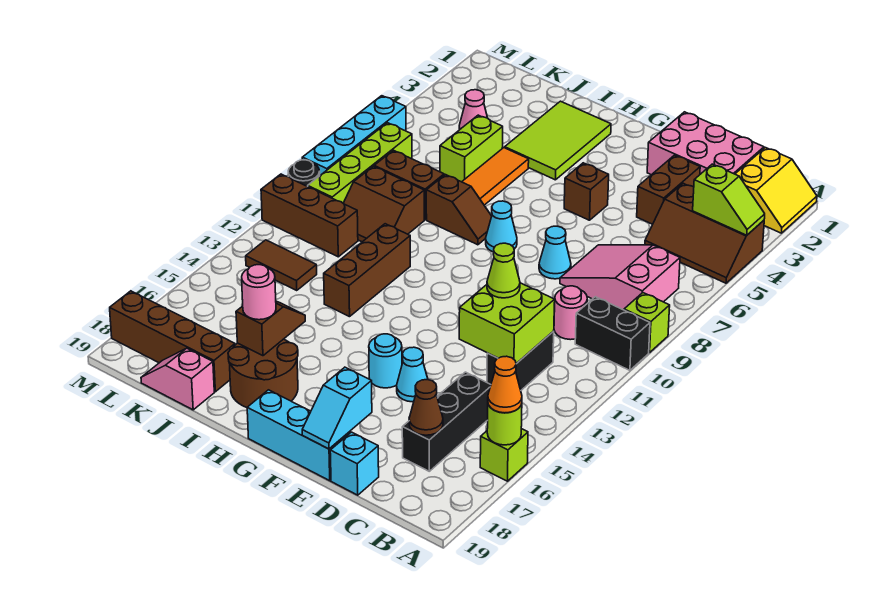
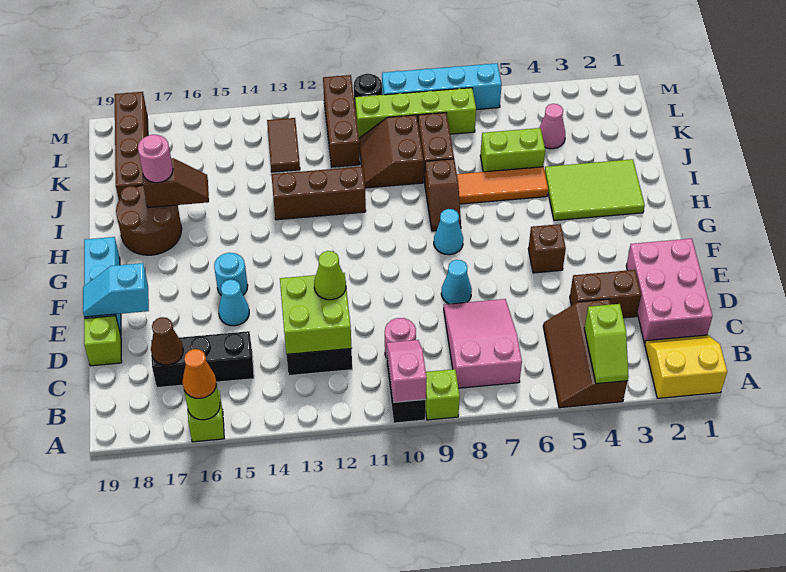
yellow 2x2 slope [735,148,817,233] -> yellow 2x2 slope turned to [645,335,727,398]
cyan 1x1 brick [330,432,379,495] -> lime 1x1 brick [84,316,122,366]
pink 1x2 slope [141,348,214,410] -> pink 1x2 slope moved to [387,340,427,402]

